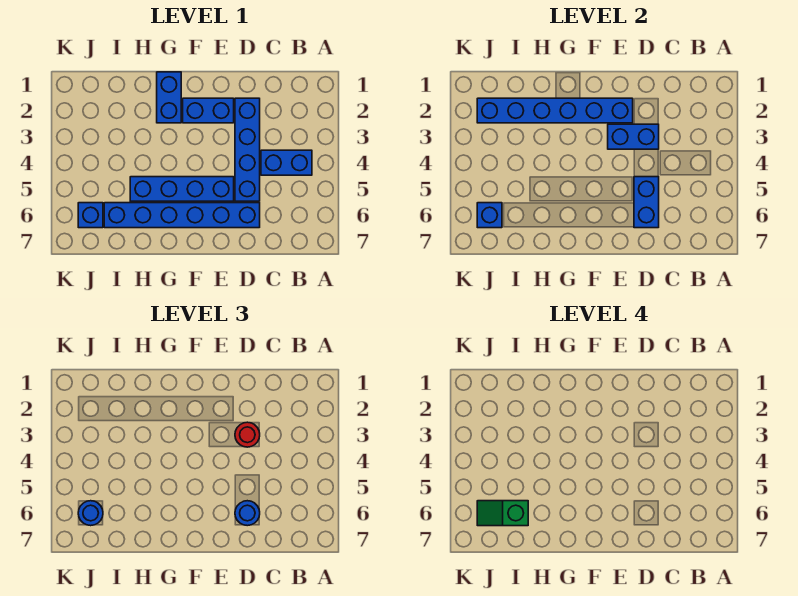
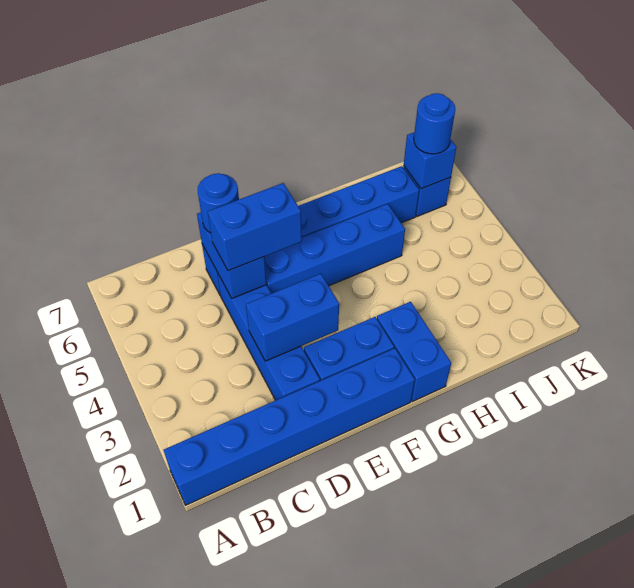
blue 1x2 brick [261,150,312,175] -> blue 1x2 brick moved to [208,183,302,271]
red 1x1 round brick [235,422,260,447] -> none
blue 1x6 brick [477,98,633,123] -> blue 1x6 brick moved to [164,348,415,505]
green 1x2 slope [477,501,528,526] -> none

